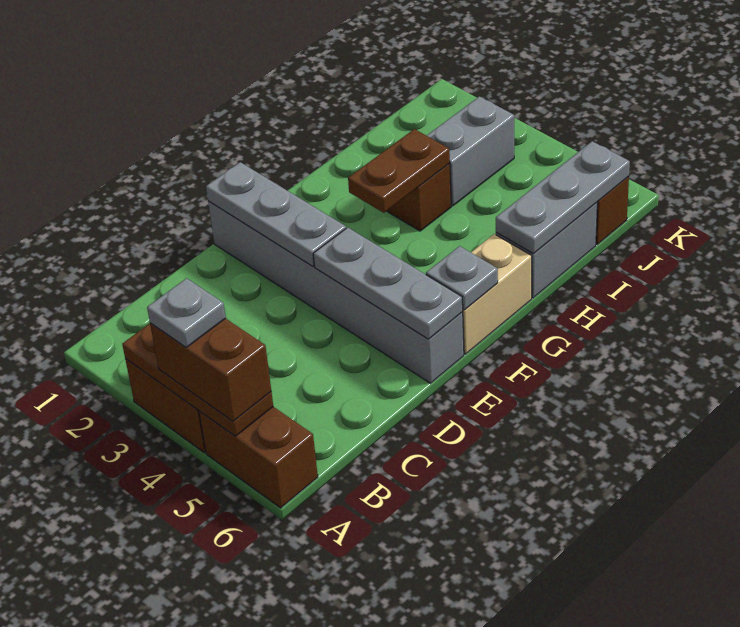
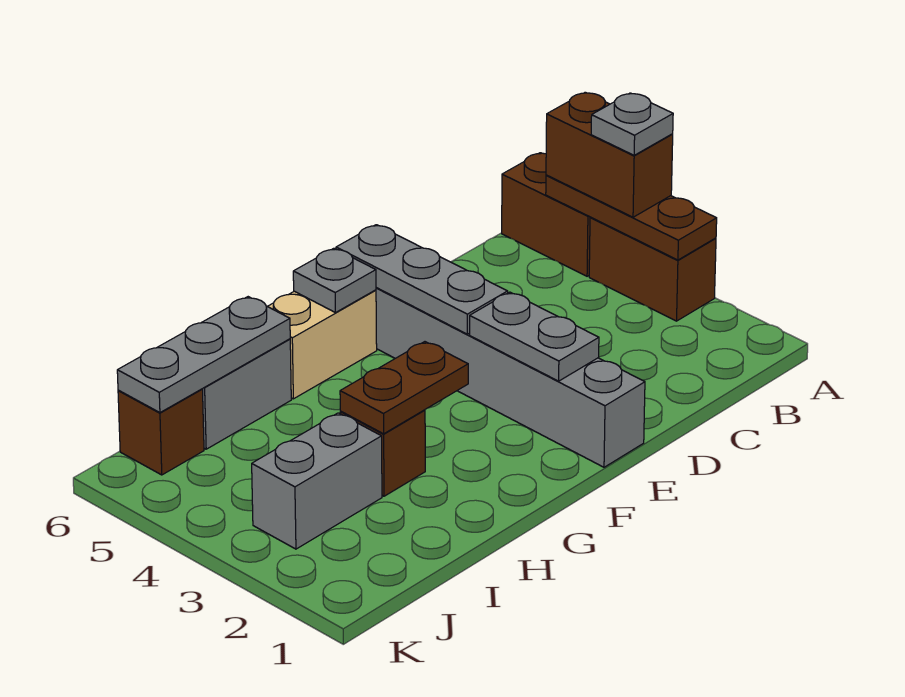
grey 1x3 plate [206,162,346,266] -> grey 1x2 plate [470,292,599,381]

